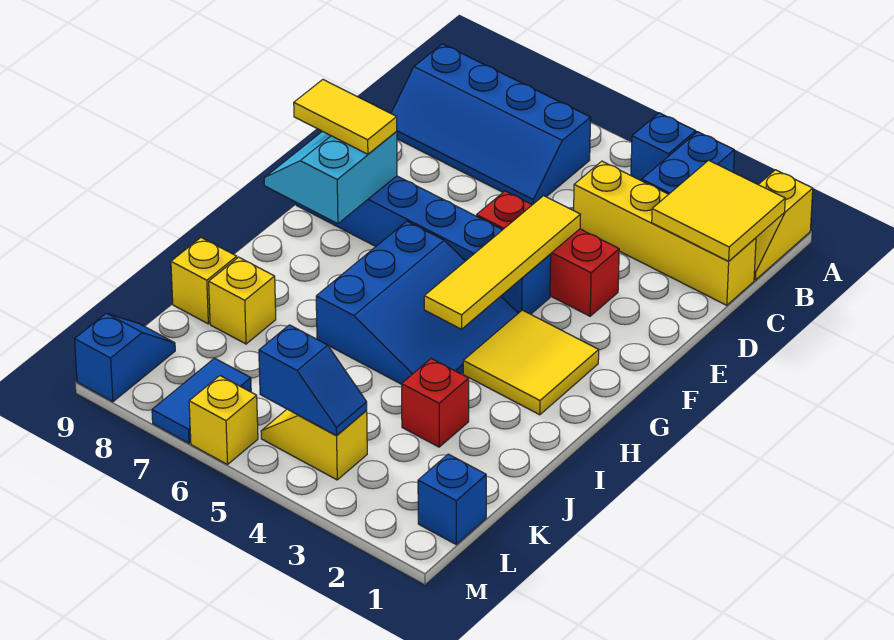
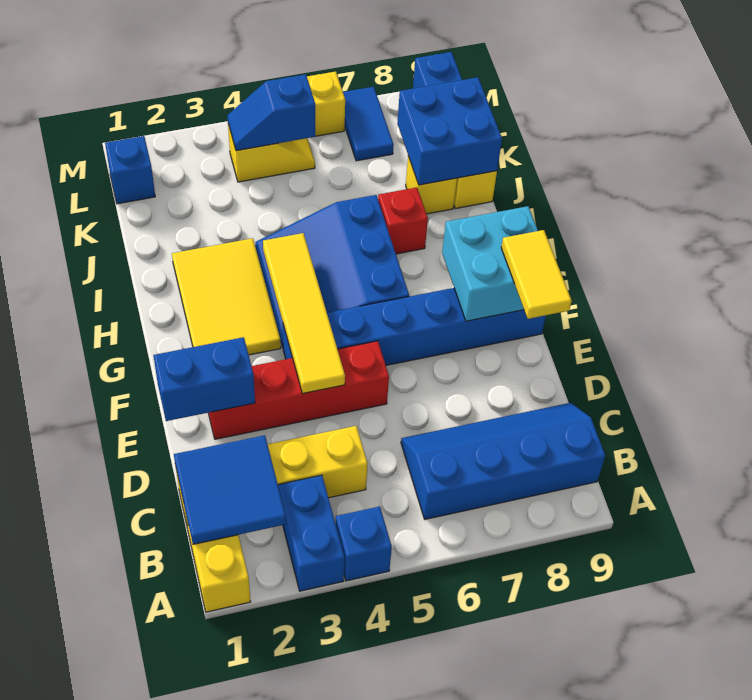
yellow 2x2 tile [652,160,785,261] -> blue 2x2 tile [174,435,286,544]
none -> blue 1x2 brick [153,337,255,421]
red 1x3 brick [477,191,619,316] -> red 1x4 brick [208,341,389,439]
cyan 2x2 slope [264,131,397,224] -> cyan 2x2 brick [442,206,538,321]
yellow 1x2 tile [294,80,397,154] -> yellow 1x2 tile turned to [501,230,572,319]
yellow 2x2 tile [463,310,599,415] -> yellow 2x3 tile [172,238,281,355]
red 1x1 brick [402,359,469,447] -> red 1x1 brick moved to [378,187,428,254]
none -> blue 2x2 brick [397,77,502,185]

